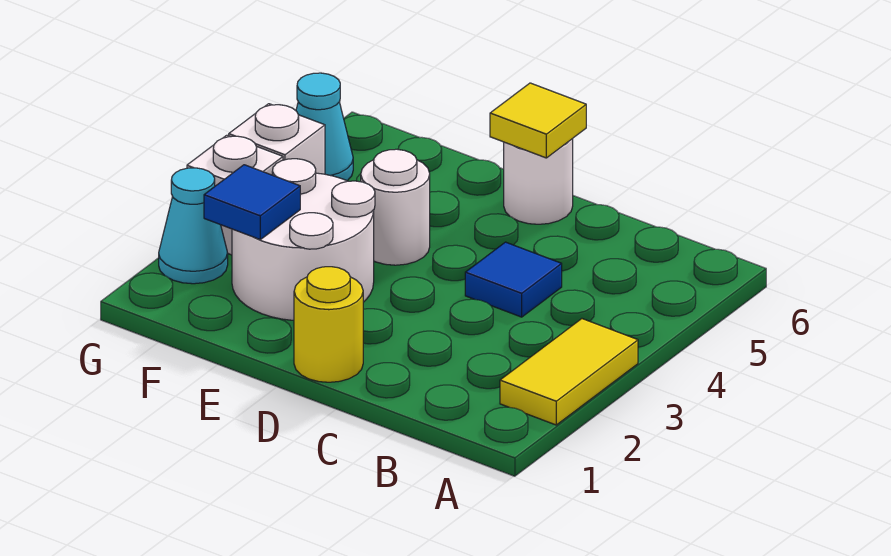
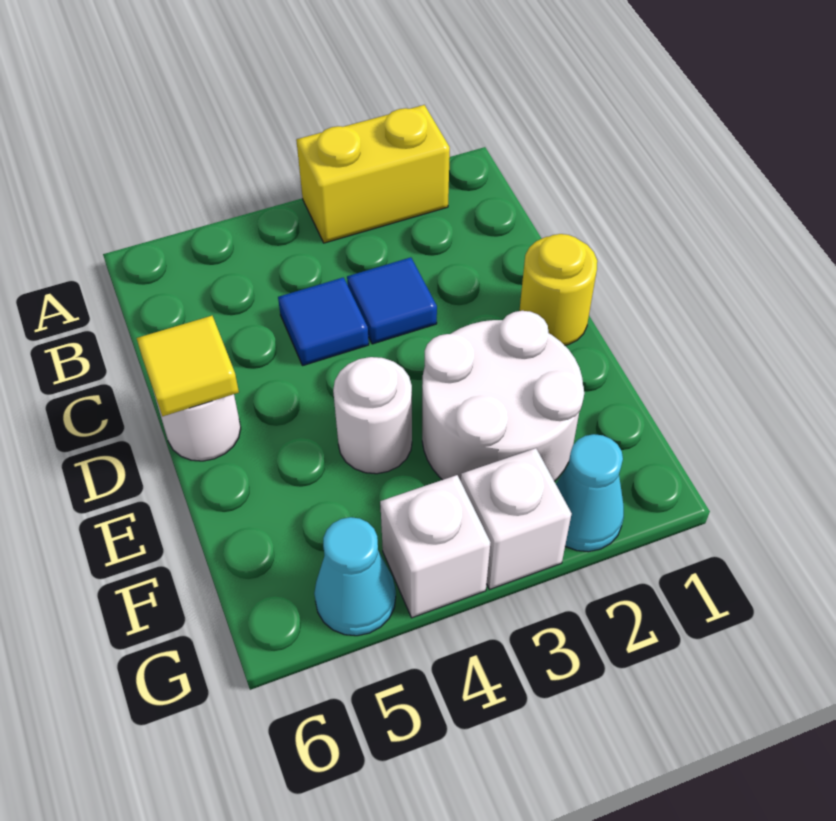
yellow 1x2 tile [500,319,638,425] -> yellow 1x2 brick [296,105,450,243]
blue 1x1 tile [204,165,300,239] -> blue 1x1 tile moved to [347,257,437,344]

